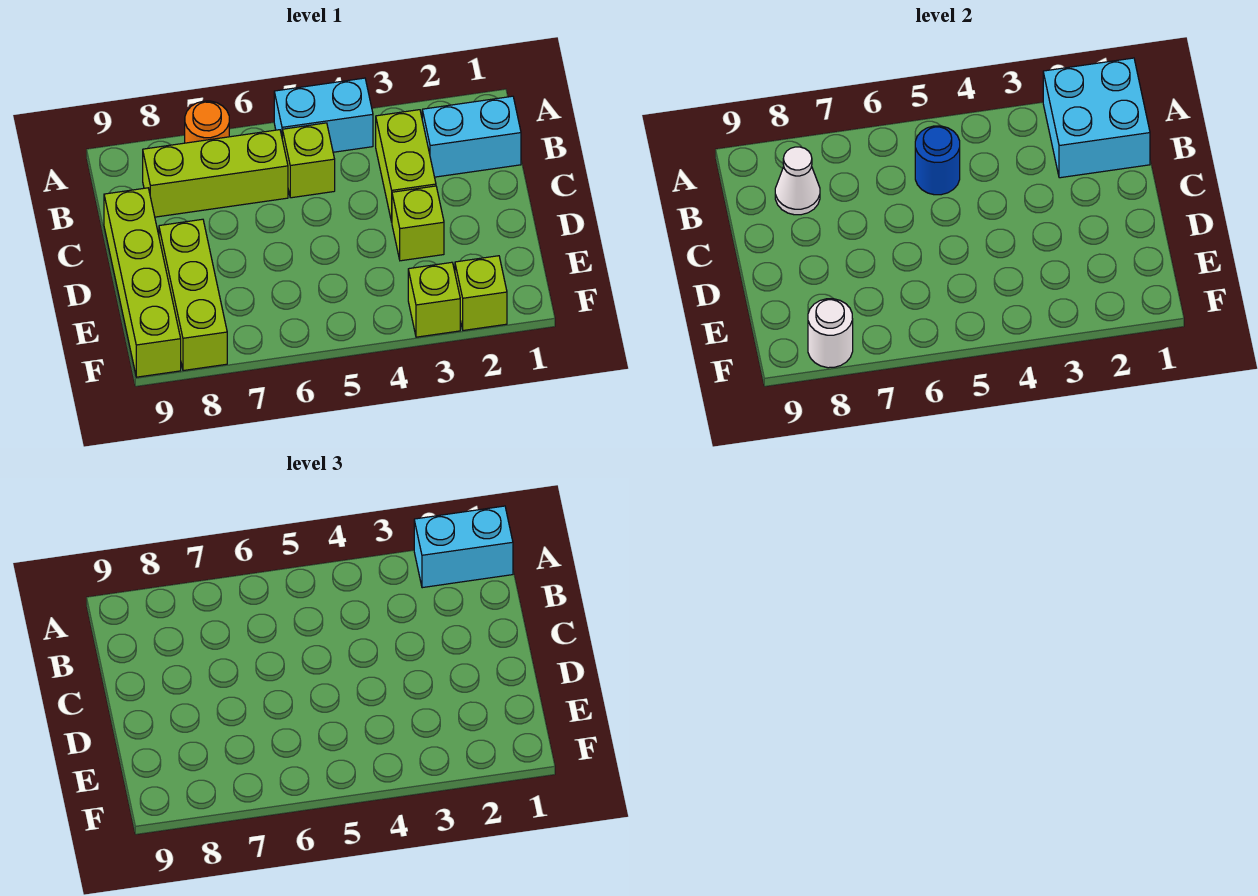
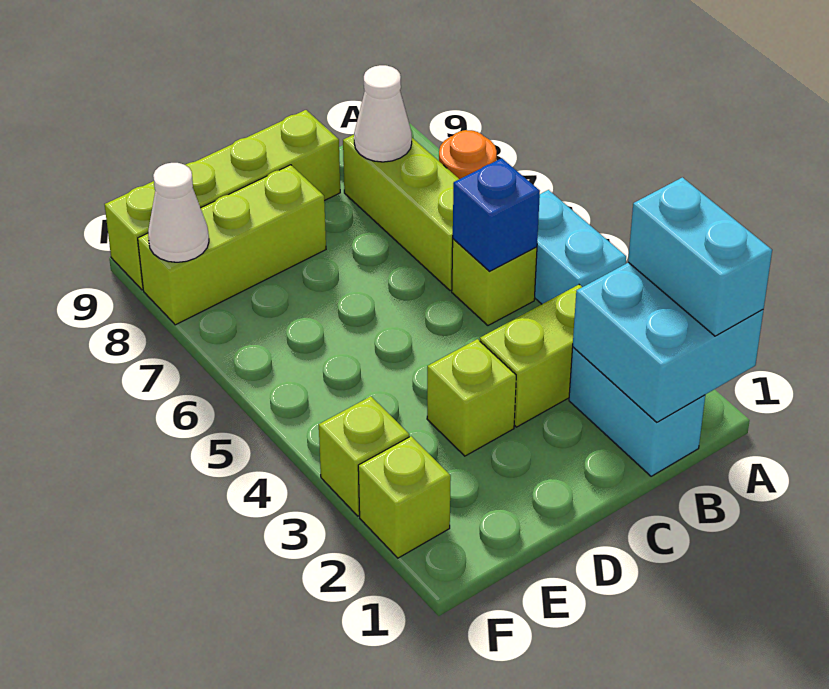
blue 1x1 round brick [915,126,960,195] -> blue 1x1 brick [453,158,540,271]
white 1x1 round brick [808,299,853,368] -> white 1x1 cone [148,163,209,262]

